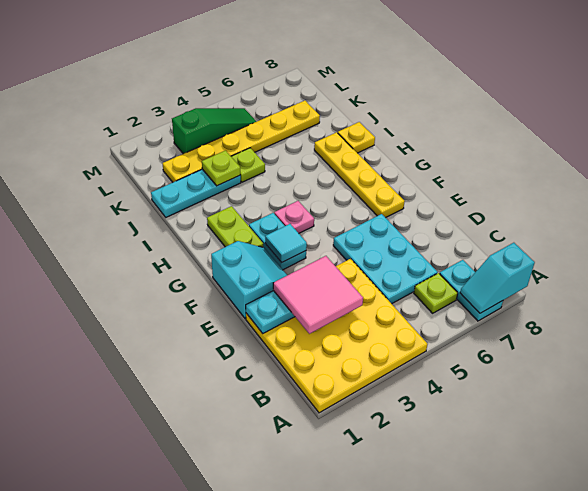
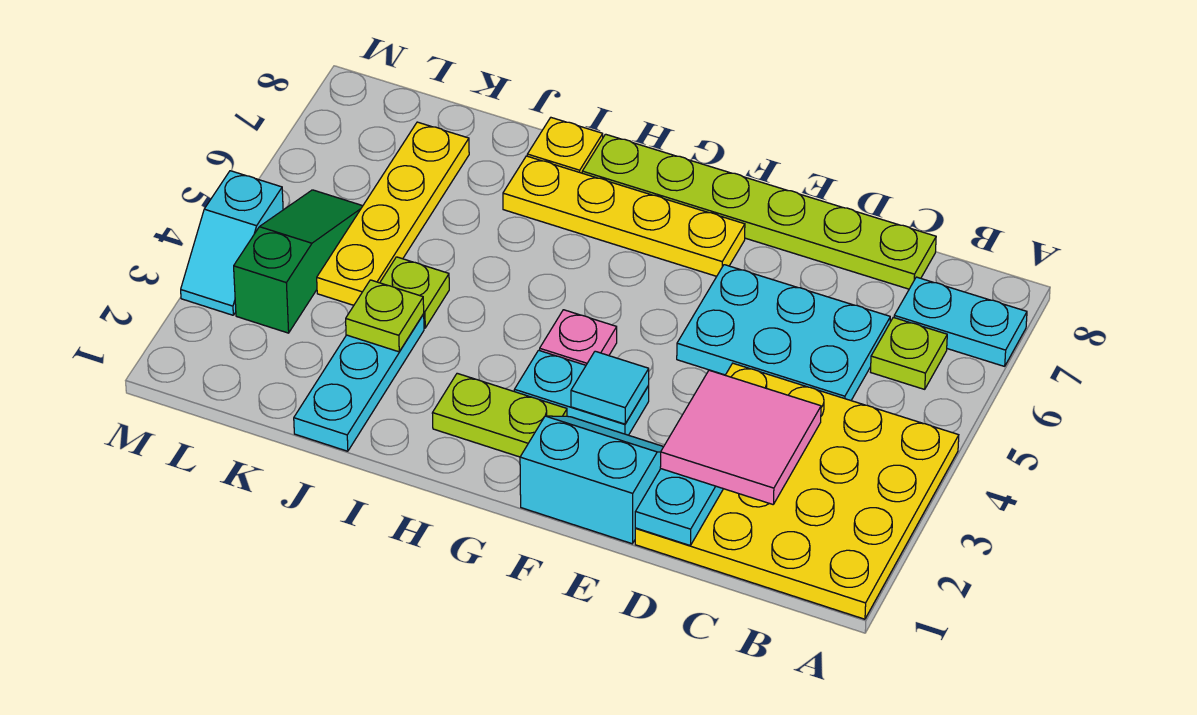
cyan 1x2 slope [460,243,535,313] -> cyan 1x2 slope moved to [181,171,283,315]
none -> lime 1x6 plate [582,134,936,289]
yellow 1x6 plate [163,101,320,182] -> yellow 1x4 plate [317,122,469,305]

